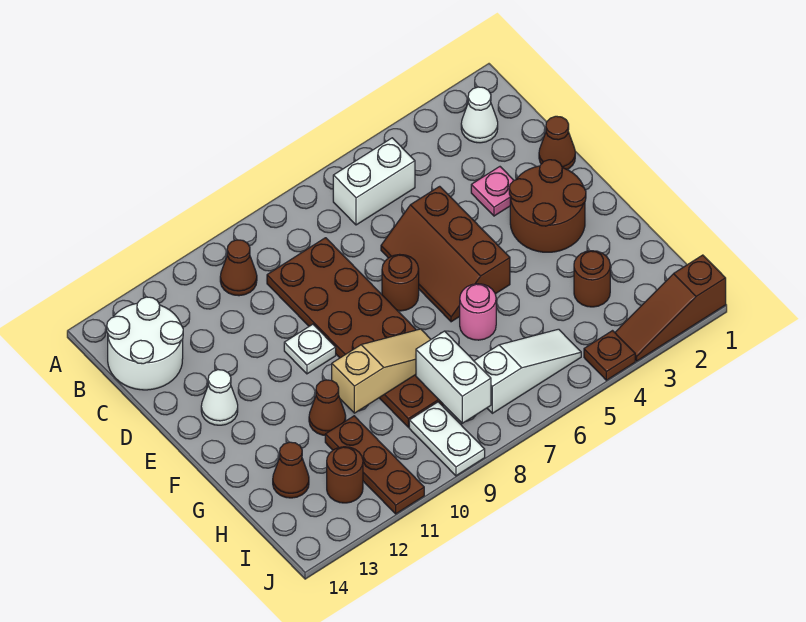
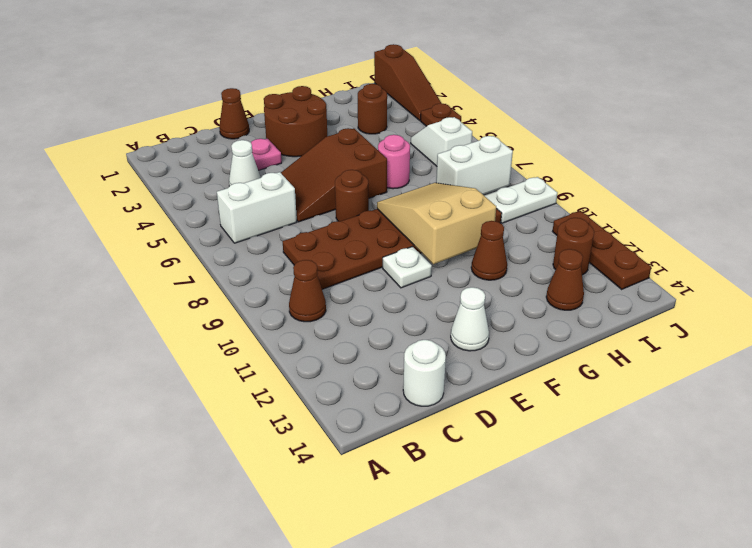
white 1x1 cone [461,87,498,143] -> white 1x1 cone moved to [229,140,261,186]
white 1x2 brick [333,138,415,225] -> white 1x2 brick turned to [217,172,297,243]
white 2x2 round brick [107,297,183,390] -> white 1x1 round brick [403,340,446,406]
brown 2x3 slope [381,186,510,322] -> brown 2x3 slope turned to [281,128,387,222]
tan 1x3 slope [332,329,431,413] -> tan 2x3 slope [377,183,496,264]
brown 1x3 plate [325,416,424,514] -> brown 1x3 plate turned to [553,211,651,289]
white 1x3 slope [474,329,581,413] -> white 1x2 slope [411,117,472,166]

